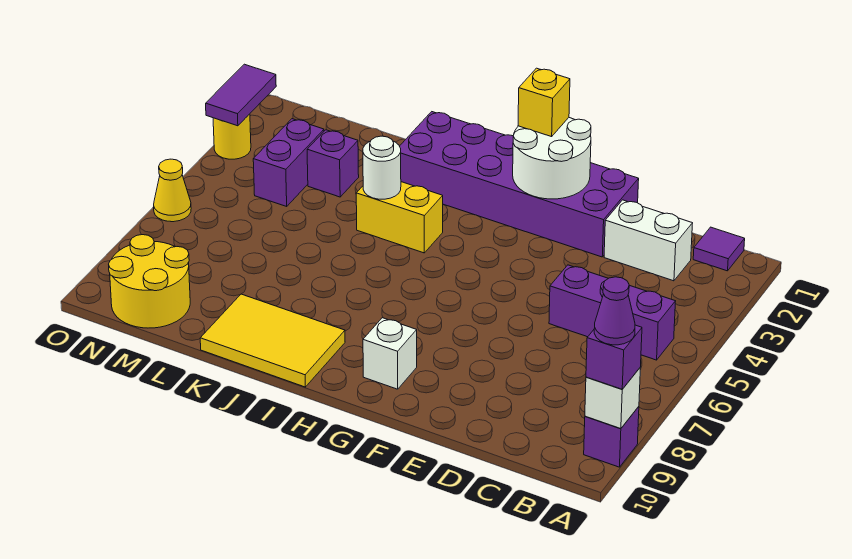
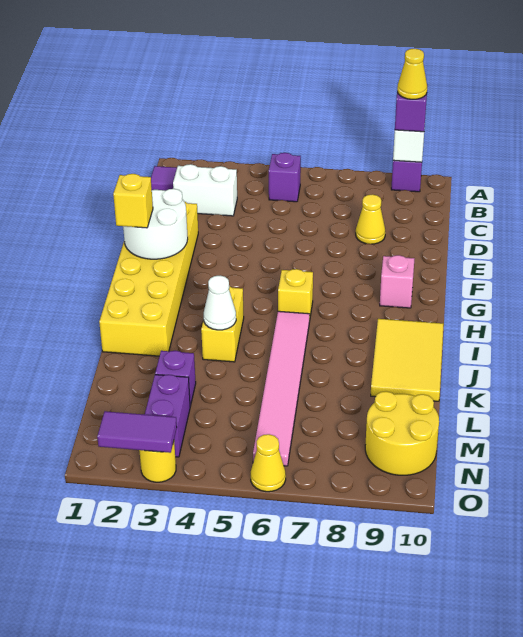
purple 1x1 cone [594,277,635,345] -> yellow 1x1 cone [397,49,427,99]
purple 1x3 brick [549,265,676,360] -> purple 1x1 brick [269,153,301,202]
white 1x2 brick [604,200,693,281] -> white 1x2 brick turned to [173,164,237,216]
none -> yellow 1x1 cone [356,194,385,244]
purple 2x6 brick [400,112,639,257] -> yellow 2x6 brick [99,202,198,356]
white 1x1 brick [363,318,417,389] -> pink 1x1 brick [380,255,415,308]
none -> yellow 1x1 brick [278,269,313,322]
none -> pink 1x6 tile [253,311,310,466]
white 1x1 round brick [363,136,401,199] -> white 1x1 cone [204,276,236,330]
purple 1x2 brick [253,119,324,206] -> purple 1x2 brick turned to [145,375,190,457]

